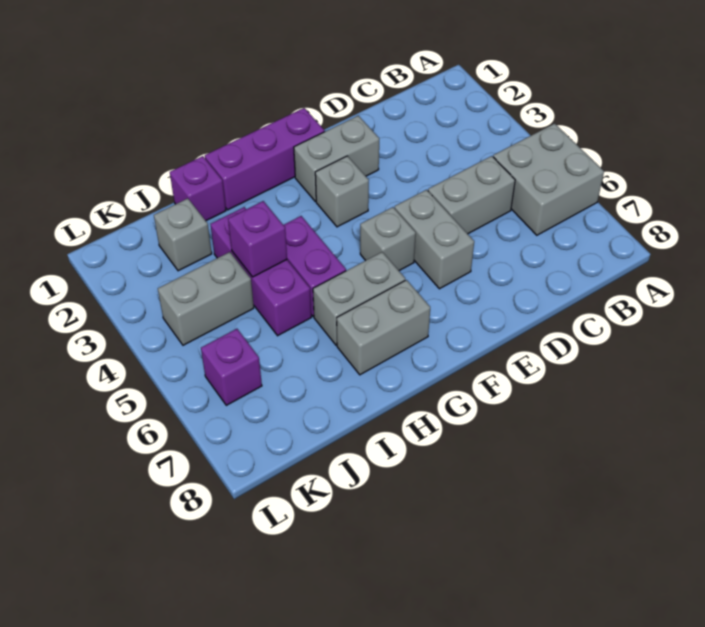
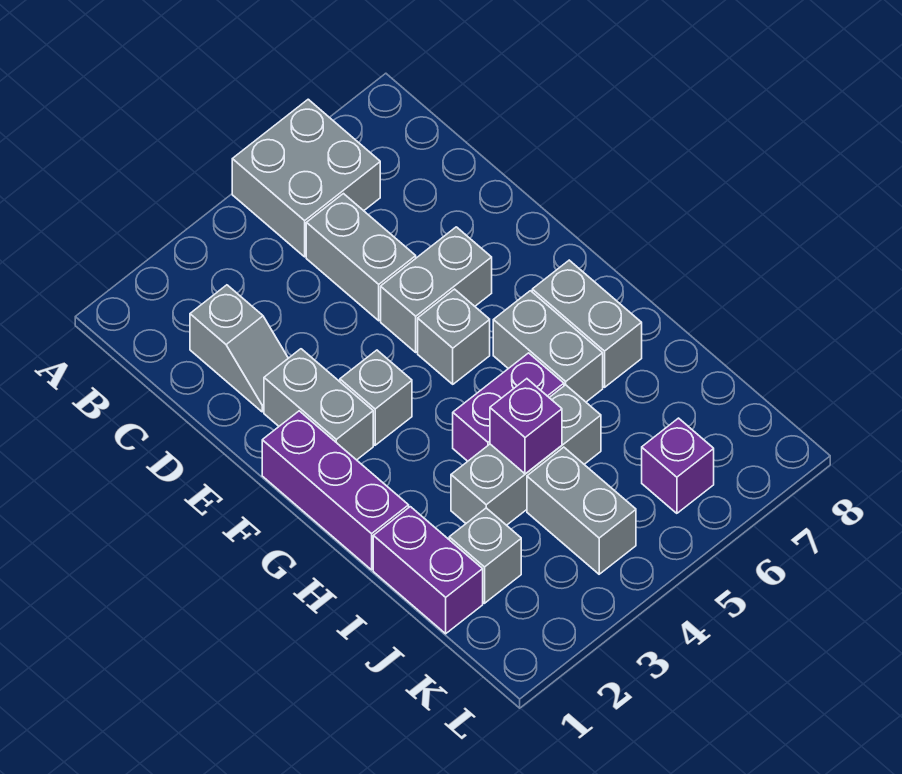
none -> grey 1x2 slope [190,285,288,412]
purple 1x1 brick [170,156,226,221] -> purple 1x2 brick [373,507,483,634]
purple 1x3 brick [211,207,311,336] -> grey 1x3 brick [451,385,601,525]

